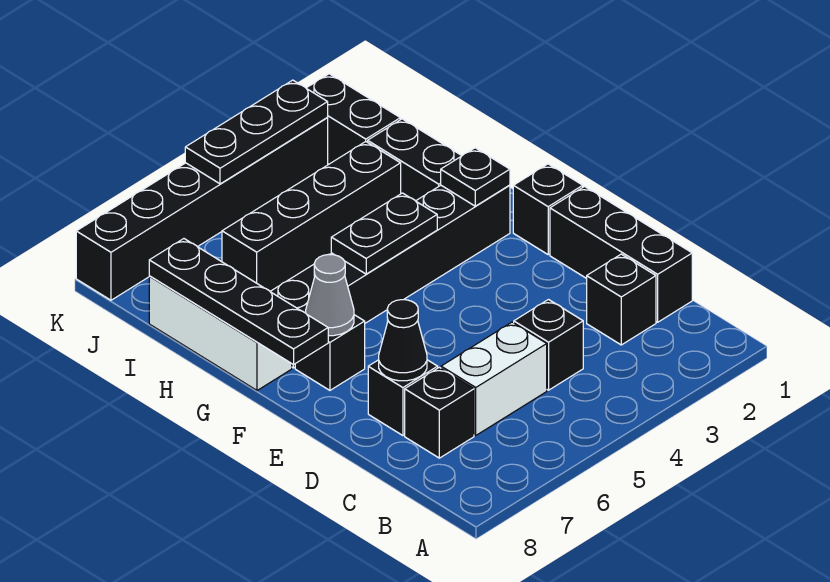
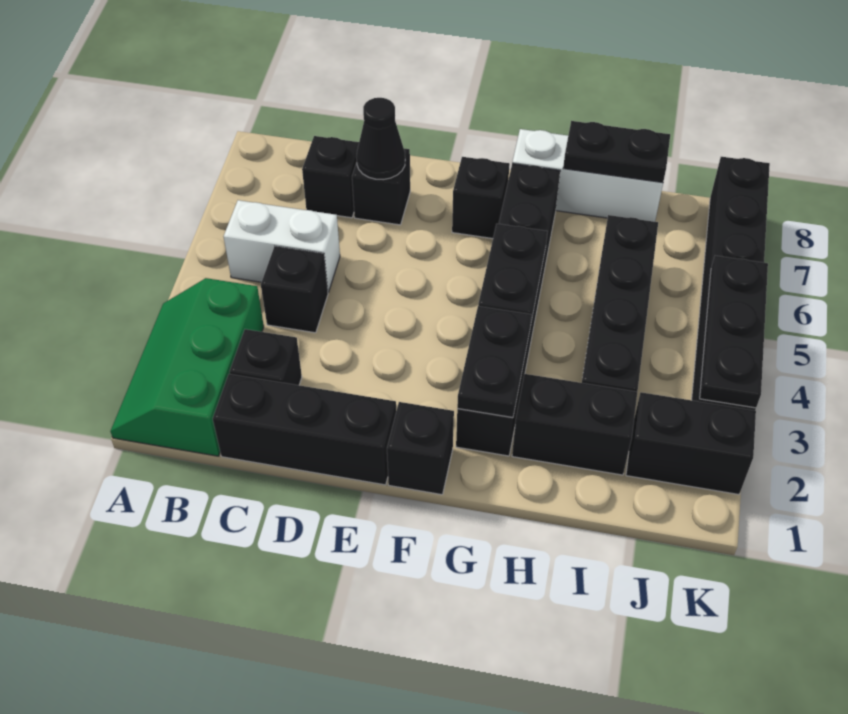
none -> green 2x3 slope [110,278,264,456]
white 1x2 brick [441,322,547,435] -> white 1x2 brick turned to [224,200,340,292]
grey 1x1 cone [306,254,354,336] -> none
black 1x4 plate [149,239,328,365] -> black 1x2 plate [563,121,670,183]
black 1x1 plate [441,148,510,206] -> black 1x2 plate [457,306,532,418]

